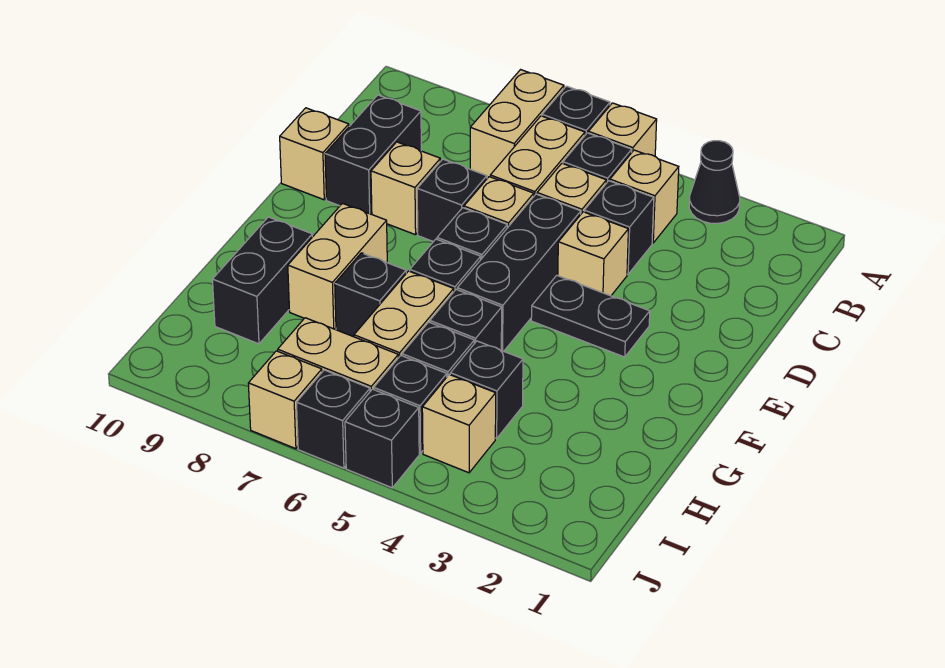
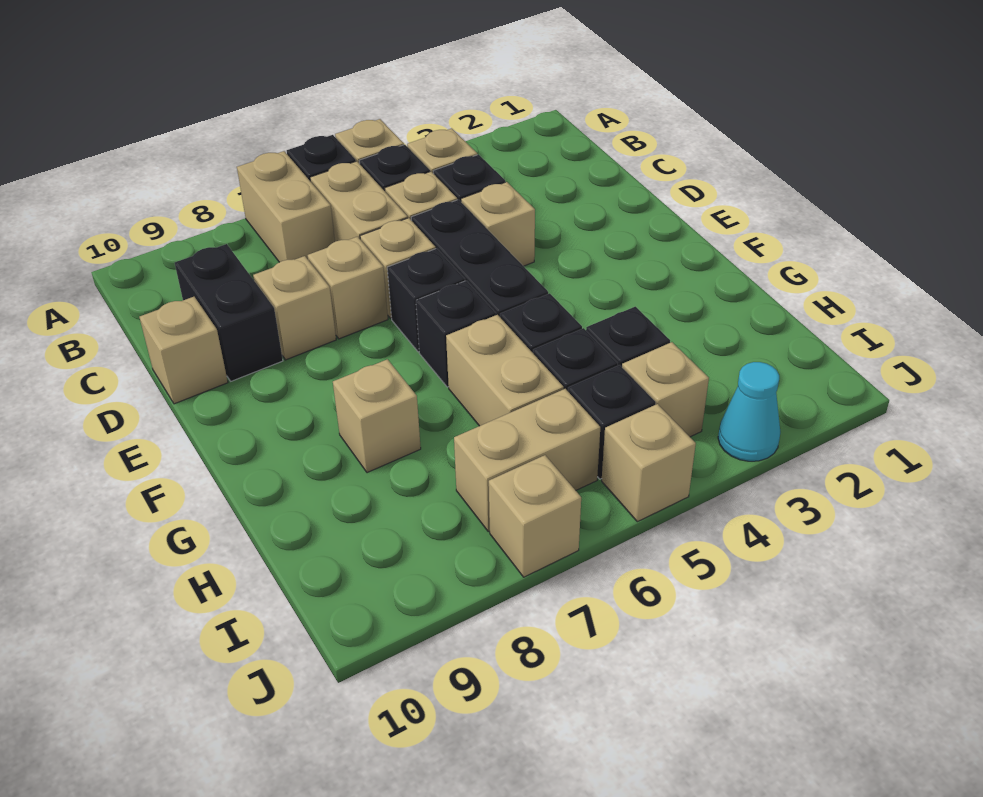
black 1x1 cone [689,141,740,223] -> none
black 1x1 brick [417,159,487,242] -> tan 1x1 brick [308,237,388,339]
black 1x2 plate [531,275,650,357] -> none
tan 1x2 brick [288,203,387,329] -> tan 1x1 brick [333,359,421,473]
black 1x1 brick [335,253,406,337] -> none
black 1x2 brick [212,217,312,344] -> none
none -> cyan 1x1 cone [718,362,780,461]
black 1x1 brick [345,389,419,488] -> tan 1x1 brick [602,404,696,522]
black 1x1 brick [297,370,370,468] -> none

